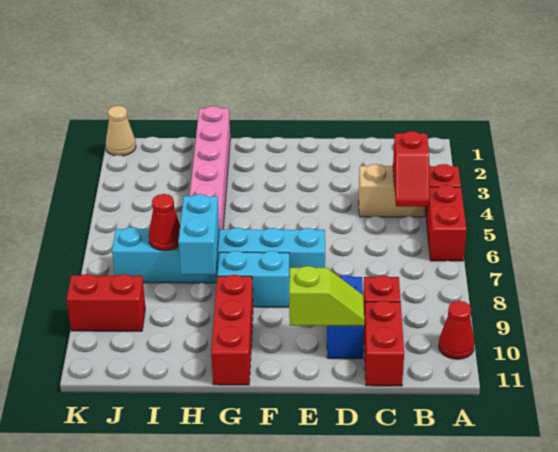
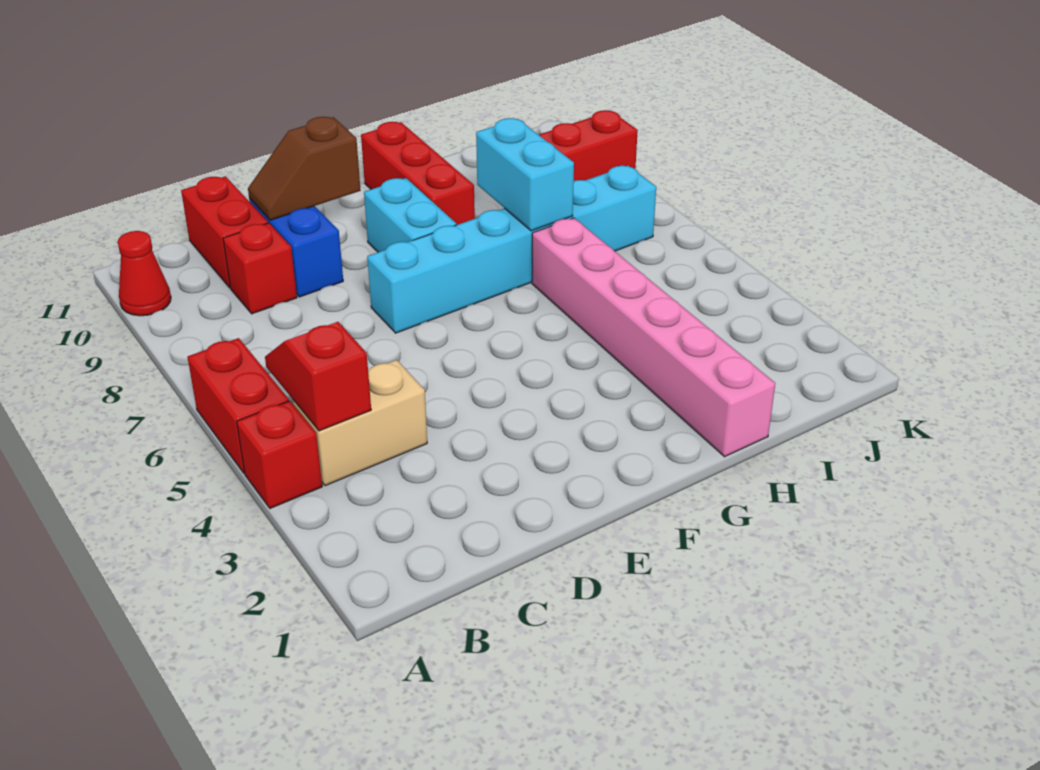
lime 1x2 slope [289,266,364,326] -> brown 1x2 slope [248,117,361,220]
cyan 1x2 brick [217,251,290,307] -> cyan 1x2 brick turned to [364,178,457,252]
red 1x1 cone [149,194,180,251] -> none
tan 1x1 cone [106,106,136,156] -> none

